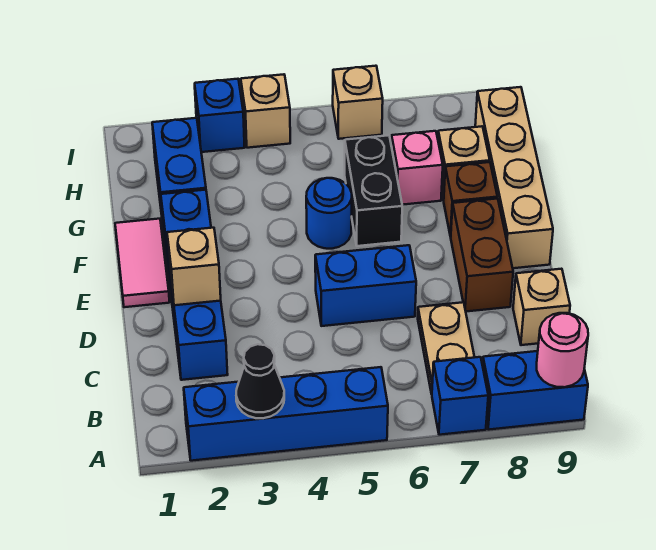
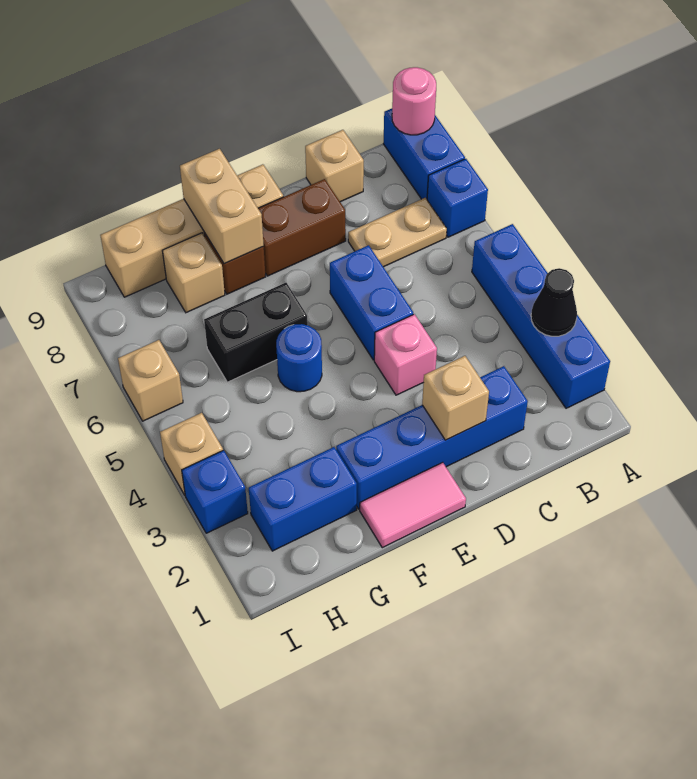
none -> tan 1x2 brick [180,149,264,264]
pink 1x1 brick [391,131,443,205] -> pink 1x1 brick moved to [374,314,437,395]

